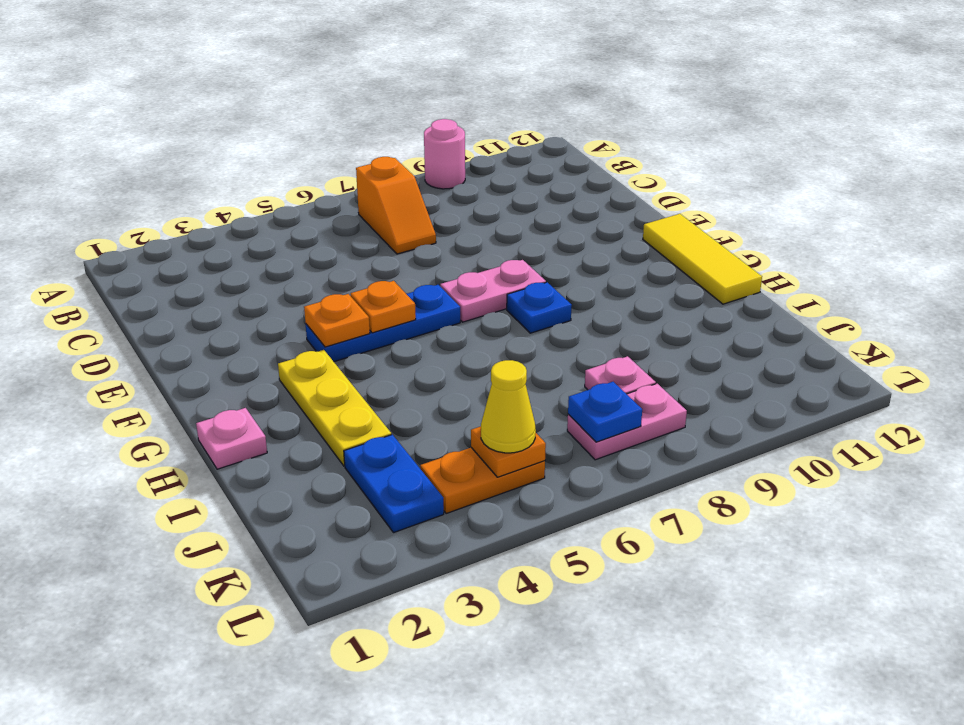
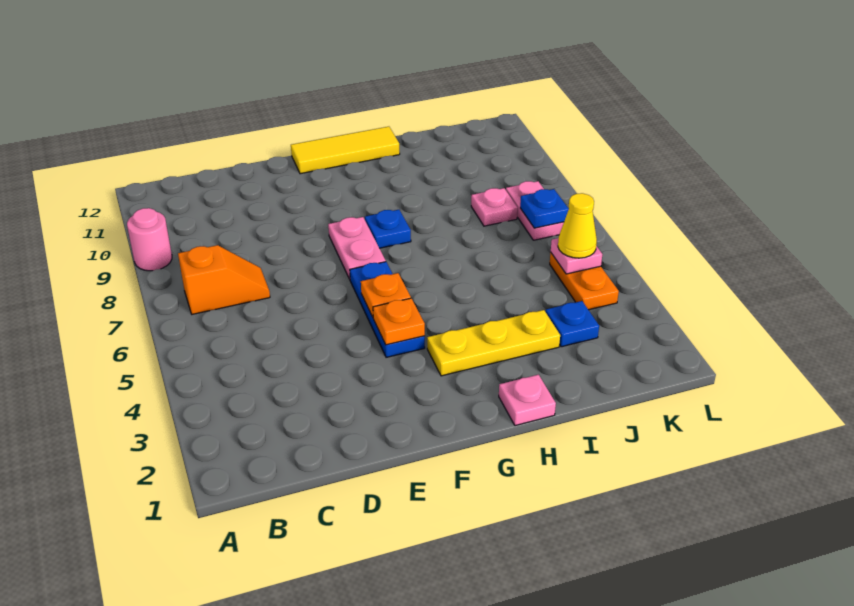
blue 1x2 plate [344,435,444,533] -> blue 1x1 plate [546,301,599,347]
orange 1x1 plate [471,426,546,477] -> pink 1x1 plate [551,238,602,274]

